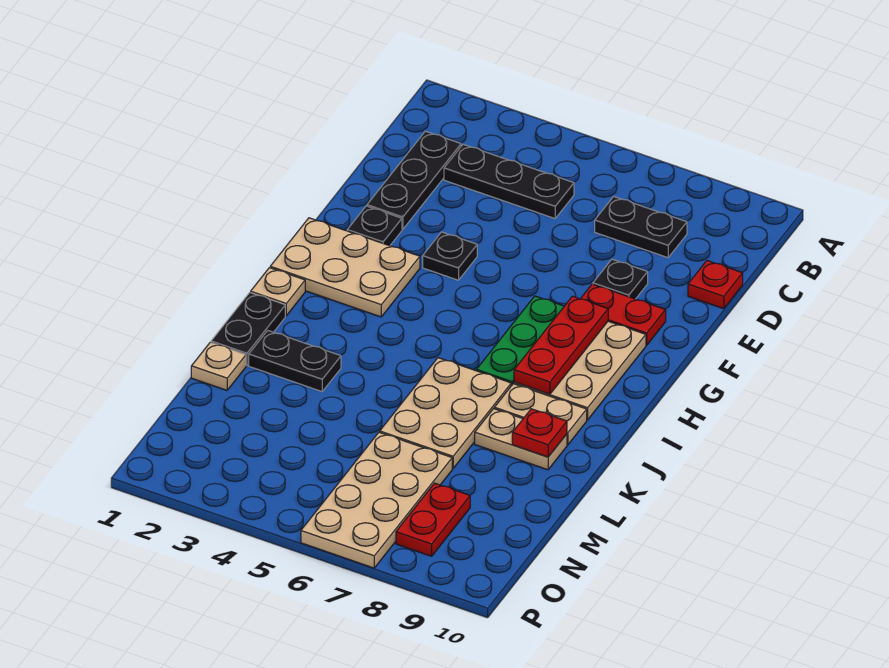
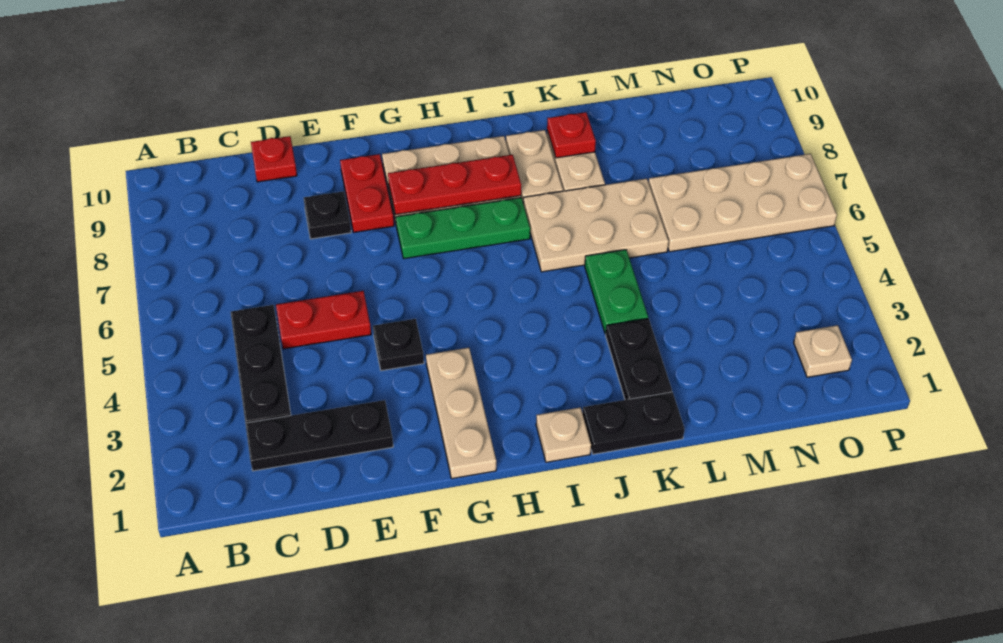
black 1x2 plate [595,196,687,258] -> none
black 1x1 plate [347,206,402,246] -> none
tan 2x3 plate [270,218,420,317] -> tan 1x3 plate [426,348,496,479]
none -> green 1x2 plate [585,250,648,334]
tan 1x1 plate [191,342,246,390] -> tan 1x1 plate moved to [794,325,852,377]
red 1x2 plate [396,483,470,556] -> red 1x2 plate moved to [276,291,371,349]

